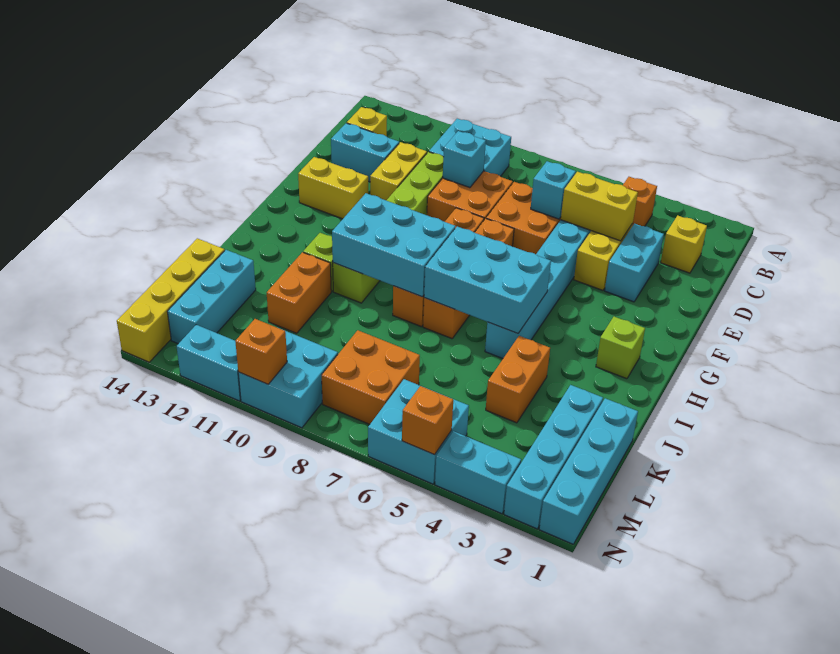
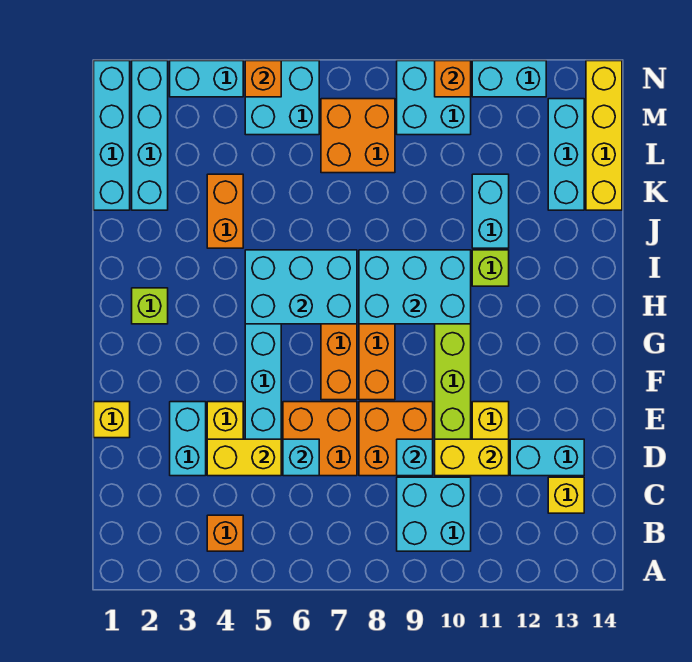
yellow 1x1 brick [661,215,707,273] -> yellow 1x1 brick moved to [94,402,130,438]
yellow 1x2 brick [298,157,368,219] -> yellow 1x2 brick moved to [435,439,509,476]
orange 1x2 brick [267,252,331,333] -> cyan 1x2 brick [472,174,509,248]

